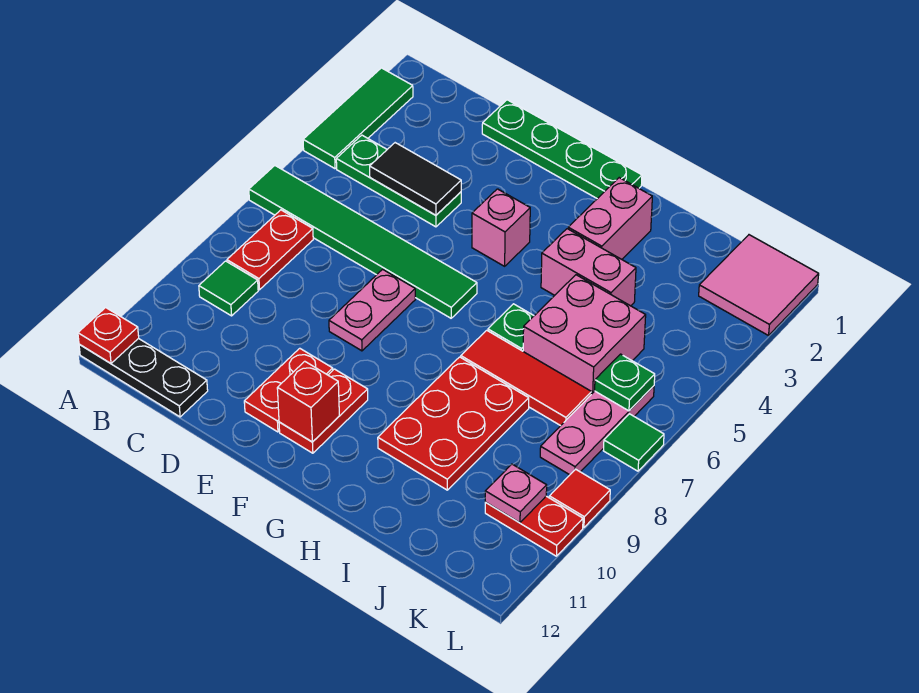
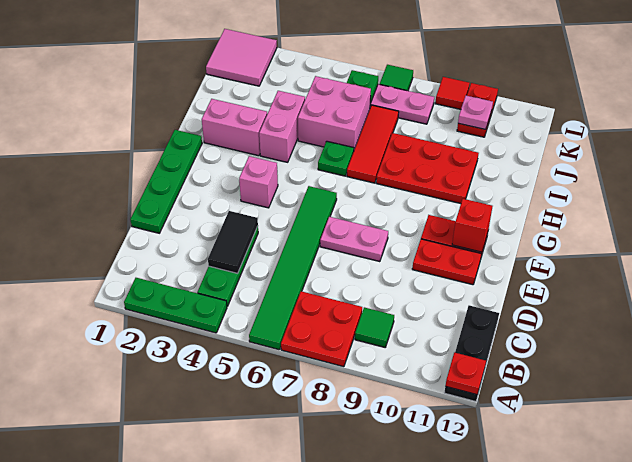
green 1x3 tile [303,68,413,169] -> green 1x3 plate [124,278,227,333]
red 1x2 plate [227,210,313,290] -> red 2x2 plate [281,291,362,367]

